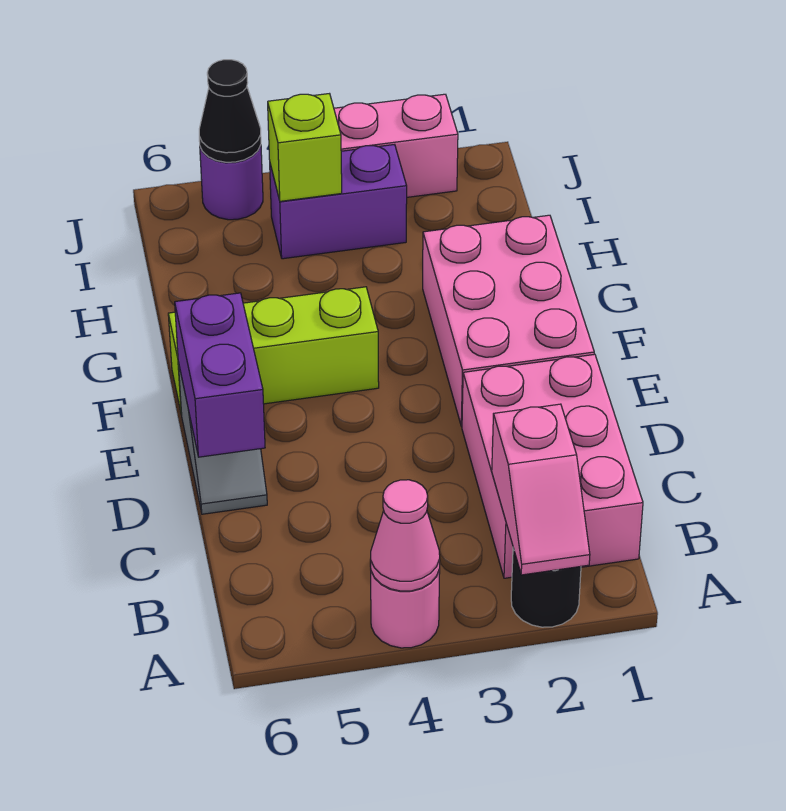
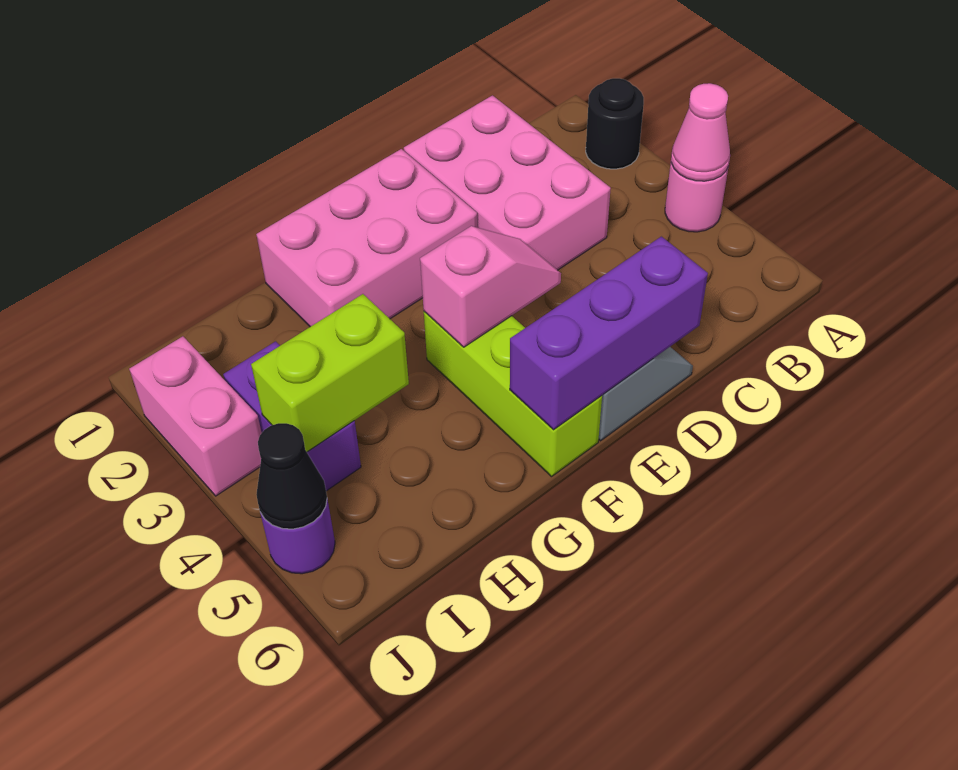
pink 1x2 slope [492,404,590,575] -> pink 1x2 slope moved to [420,226,561,347]
pink 2x3 brick [462,354,643,578] -> pink 2x3 brick turned to [404,95,611,270]
purple 1x2 brick [175,293,265,457] -> purple 1x3 brick [510,237,708,430]
lime 1x1 brick [268,94,342,201] -> lime 1x2 brick [251,294,409,452]

